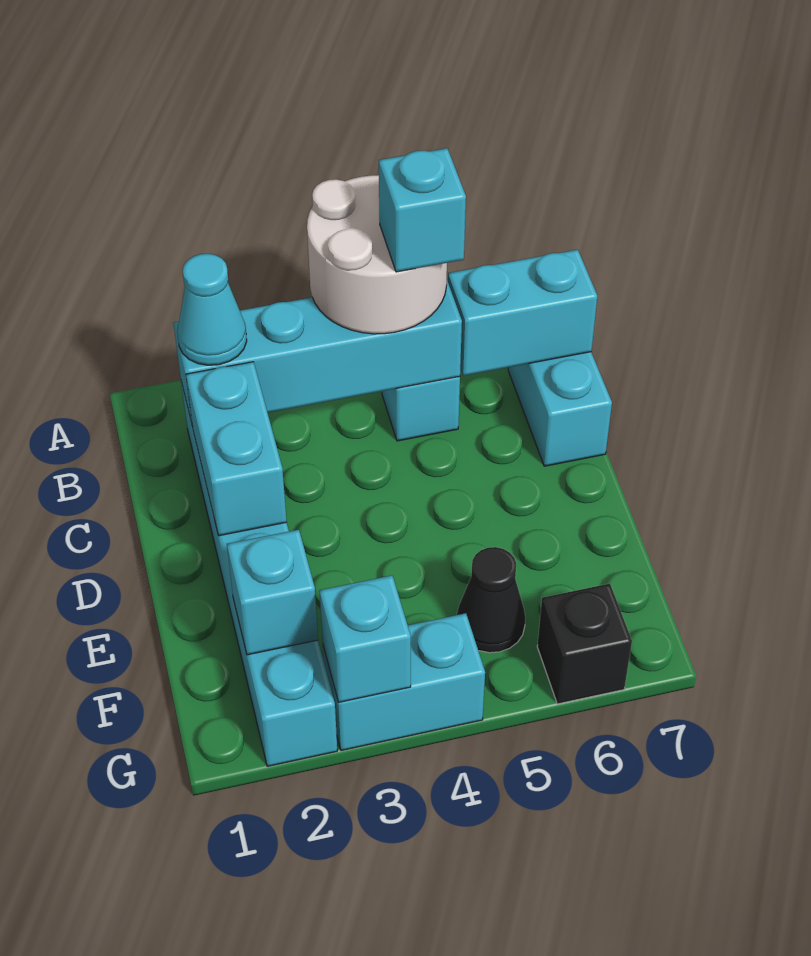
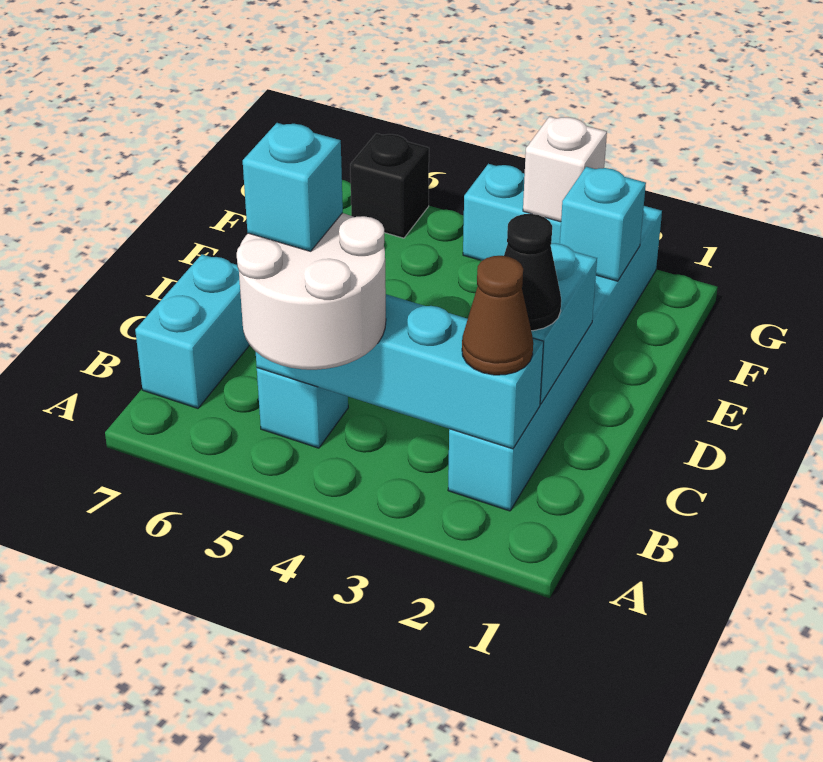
cyan 1x1 cone [178,254,247,365] -> brown 1x1 cone [462,256,533,375]
cyan 1x2 brick [448,250,597,376] -> none
black 1x1 cone [457,547,525,653] -> black 1x1 cone moved to [504,214,561,331]
cyan 1x1 brick [319,575,411,702] -> white 1x1 brick [523,116,607,222]

